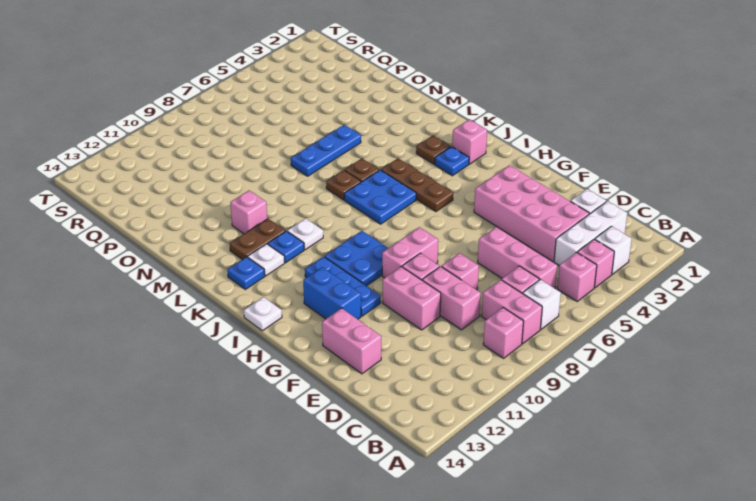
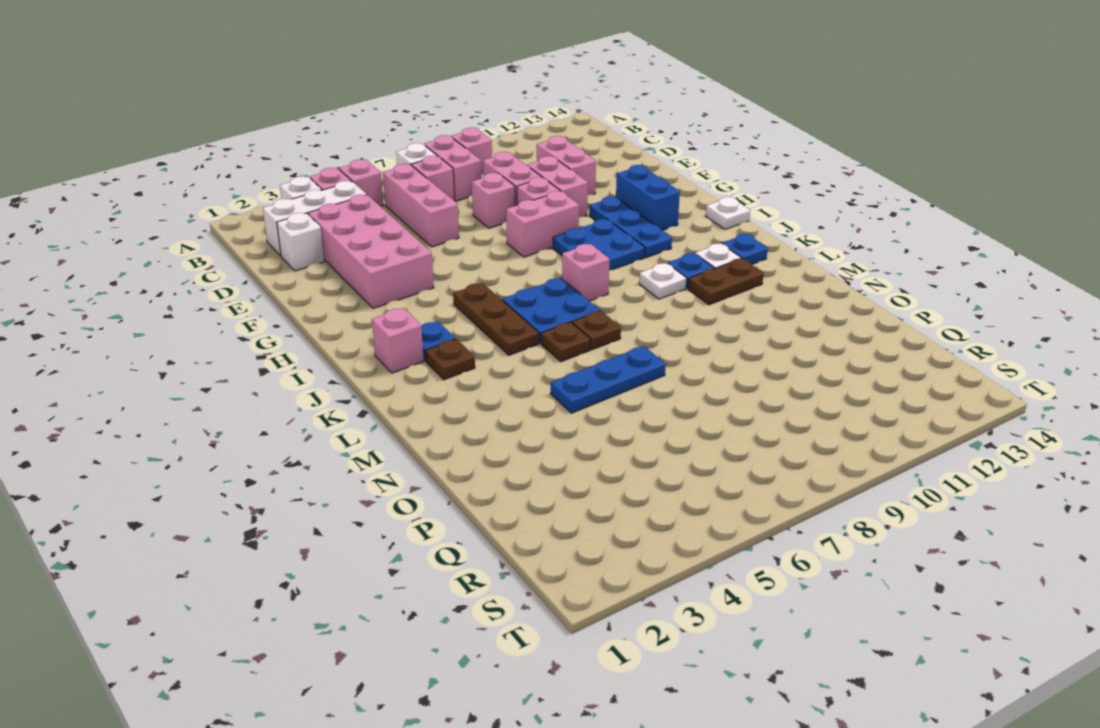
pink 1x2 brick [322,308,381,374] -> pink 1x2 brick moved to [537,136,596,195]
pink 1x1 brick [230,190,267,234] -> pink 1x1 brick moved to [562,244,609,301]

